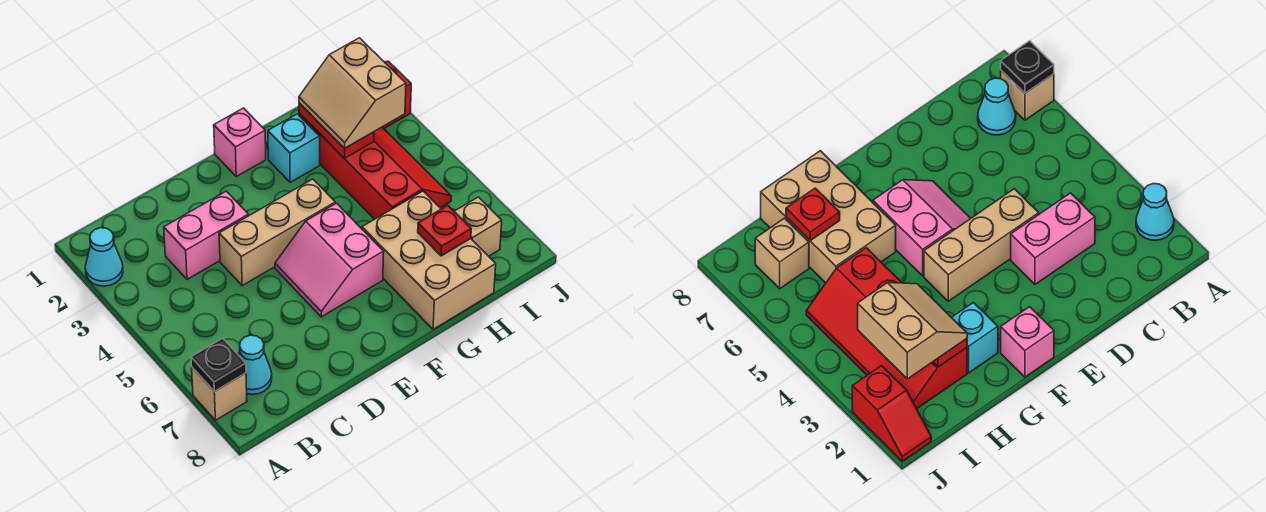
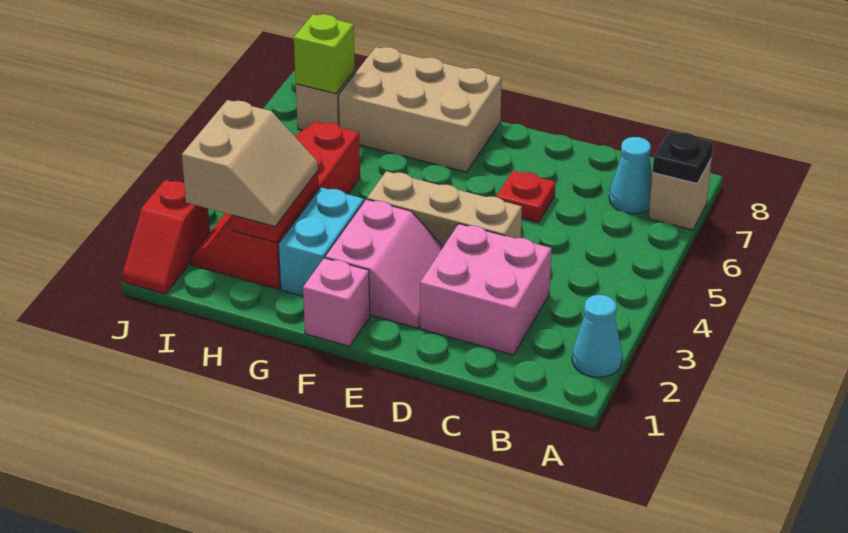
pink 1x2 brick [164,191,249,279] -> pink 2x2 brick [420,224,551,355]
pink 2x2 slope [275,203,384,317] -> pink 2x2 slope moved to [325,199,443,328]
cyan 1x1 brick [268,114,320,182] -> cyan 1x2 brick [279,188,364,296]
tan 2x3 brick [362,191,496,329] -> tan 2x3 brick turned to [338,47,502,172]
red 1x1 plate [418,205,471,256] -> red 1x1 plate moved to [496,171,555,222]
none -> lime 1x1 brick [294,14,355,94]

